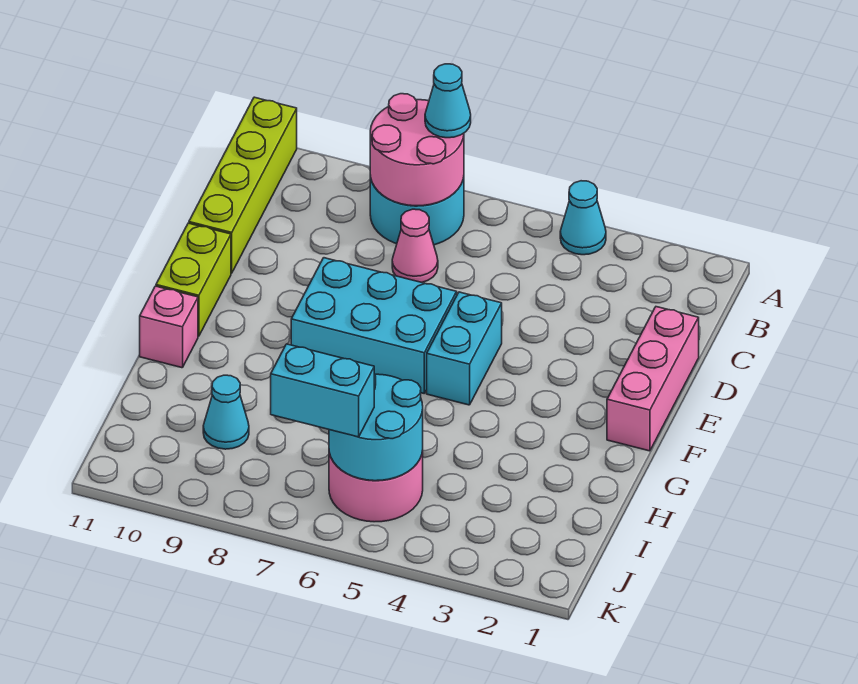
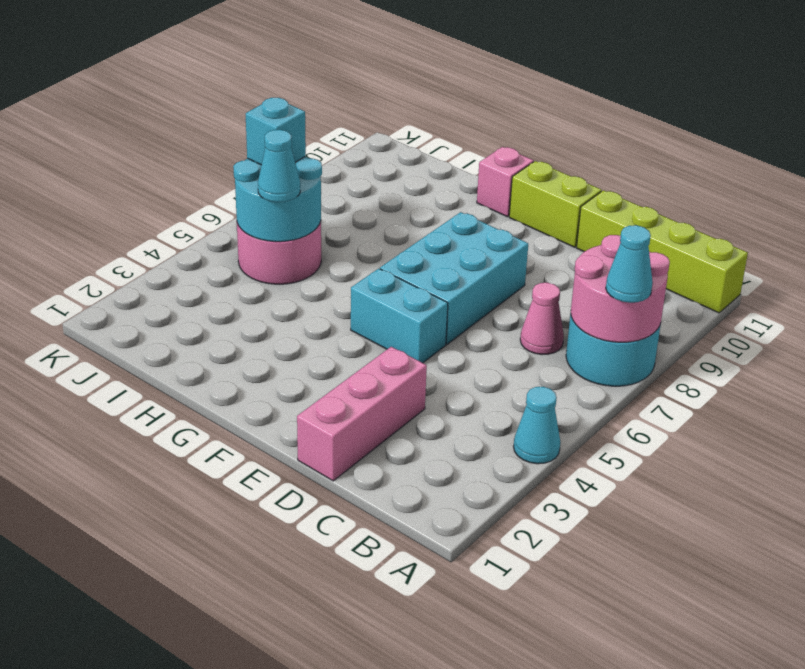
pink 1x3 brick [607,307,699,451] -> pink 1x3 brick turned to [297,347,427,481]
cyan 1x1 cone [203,375,249,449] -> cyan 1x1 cone moved to [258,130,300,202]
cyan 1x2 brick [271,344,374,437] -> cyan 1x1 brick [246,98,306,165]

